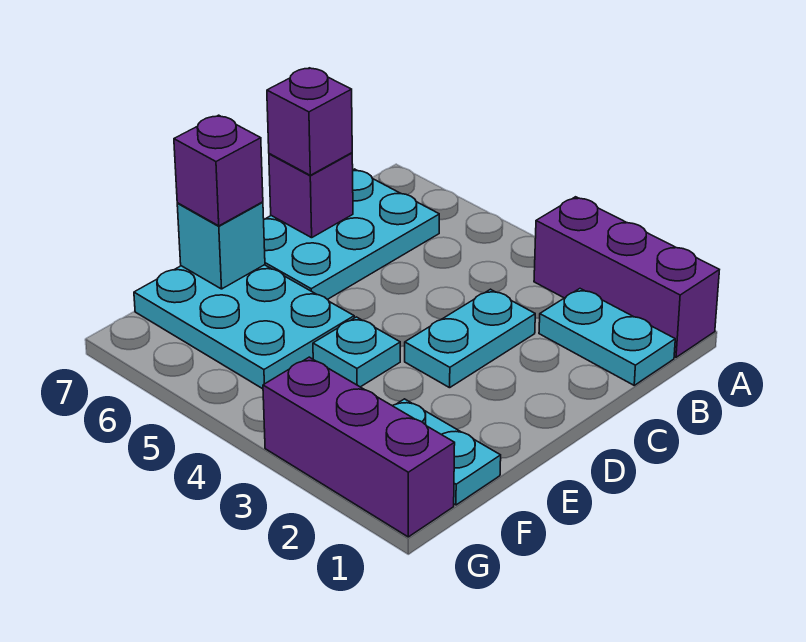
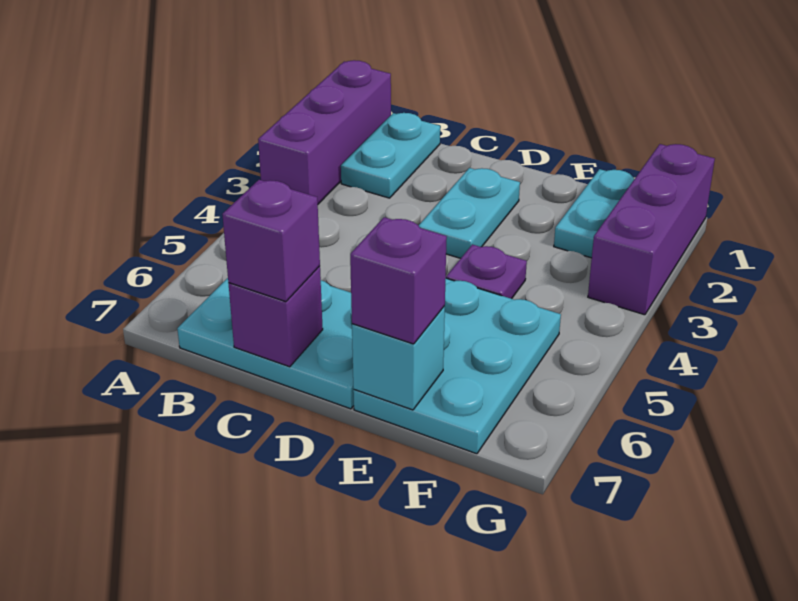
cyan 1x2 plate [405,289,535,388] -> cyan 1x2 plate turned to [419,168,520,258]
cyan 1x1 plate [313,317,400,387] -> purple 1x1 plate [446,244,527,299]

